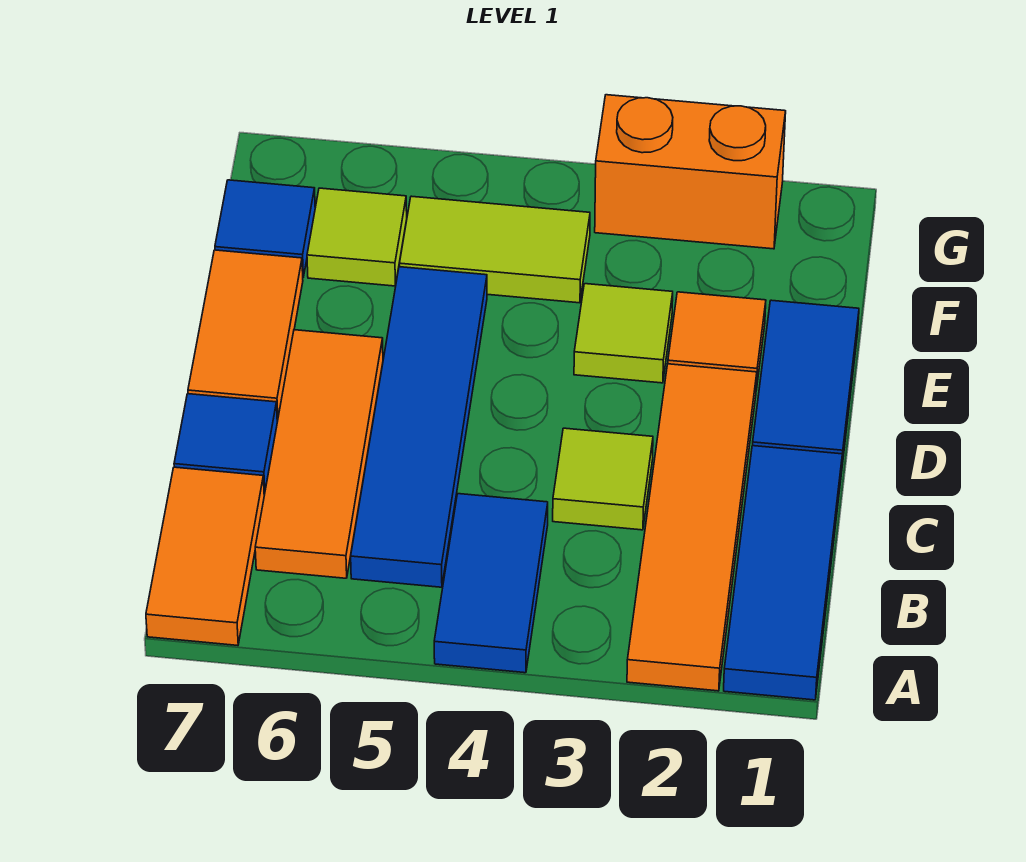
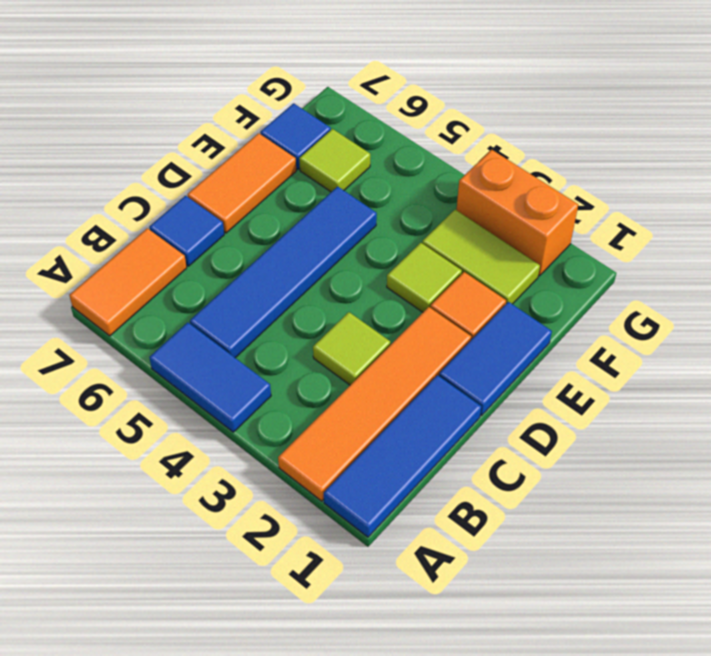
blue 1x2 tile [434,494,548,673] -> blue 1x2 tile turned to [149,322,271,432]
orange 1x3 tile [255,330,383,578] -> none
lime 1x2 tile [399,196,590,303] -> lime 1x2 tile moved to [422,210,540,304]

